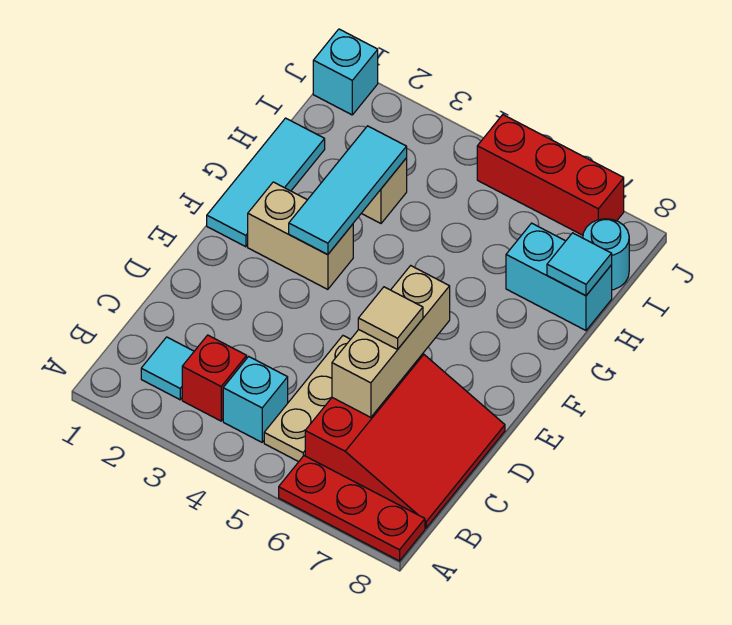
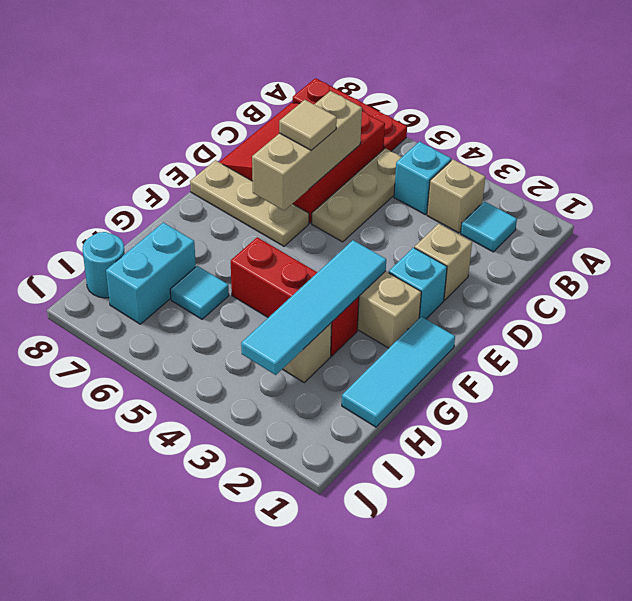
red 1x1 brick [182,335,247,421] -> tan 1x1 brick [427,159,485,233]
none -> tan 1x1 brick [414,224,472,300]
none -> tan 1x3 plate [190,160,309,246]
cyan 1x3 tile [289,126,407,255] -> cyan 1x4 tile [241,240,386,375]
cyan 1x2 brick [506,223,612,330] -> cyan 1x2 brick turned to [106,222,196,324]
cyan 1x1 tile [547,233,612,295] -> cyan 1x1 tile moved to [170,266,229,319]
cyan 1x1 brick [313,29,378,115] -> cyan 1x1 brick moved to [389,248,447,319]
red 1x3 brick [477,115,624,235] -> red 1x3 brick moved to [231,237,359,356]

